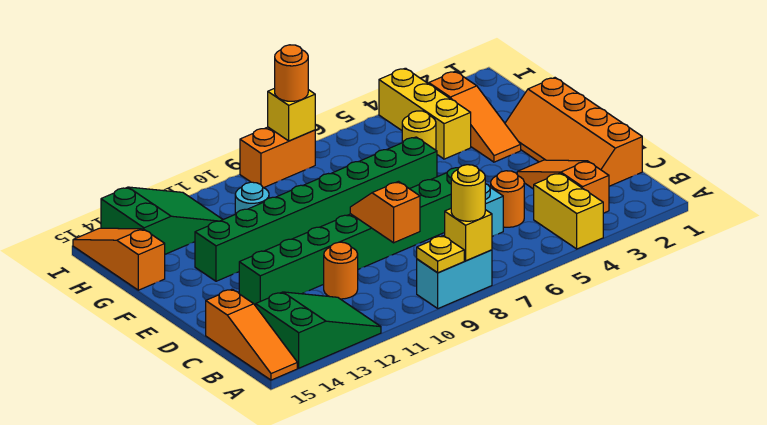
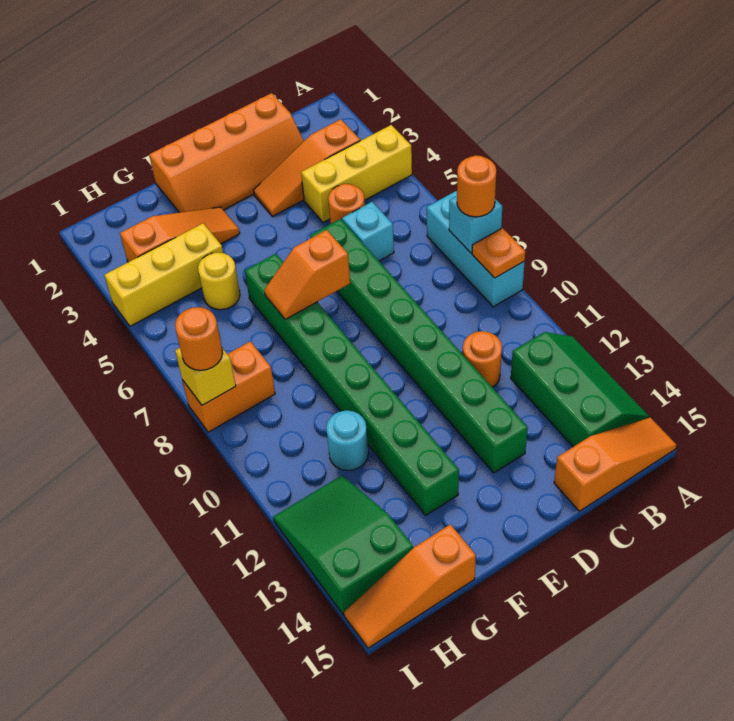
yellow 1x2 brick [534,173,603,249] -> yellow 1x3 brick [301,125,412,223]
cyan 1x2 brick [417,250,492,308] -> cyan 1x3 brick [427,191,525,307]
yellow 1x1 brick [445,209,492,261] -> cyan 1x1 brick [449,196,502,253]
yellow 1x1 round brick [451,165,485,221] -> orange 1x1 round brick [457,155,496,217]
yellow 1x1 plate [417,236,464,273] -> orange 1x1 plate [472,228,525,278]
green 2x3 slope [256,292,381,368] -> green 2x3 slope turned to [511,332,649,447]
orange 1x2 slope [350,182,420,243] -> orange 1x2 slope moved to [264,230,350,320]
orange 1x2 brick [240,127,315,188] -> orange 1x2 brick turned to [182,341,275,432]

